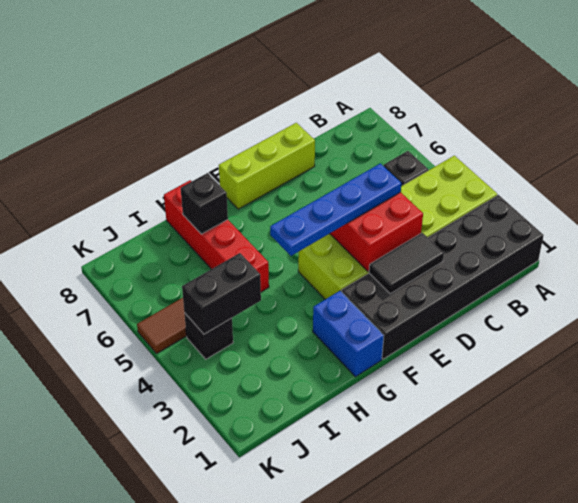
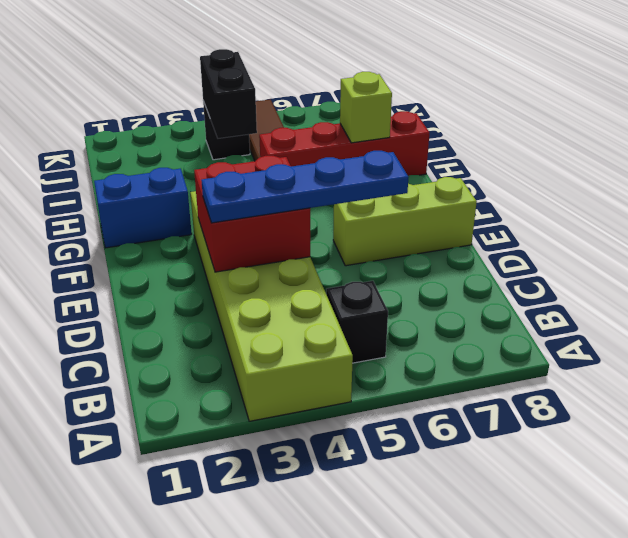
black 2x6 brick [341,195,544,359] -> none
black 1x2 tile [369,233,444,294] -> none
blue 1x4 plate [270,163,401,256] -> blue 1x4 plate turned to [201,151,408,223]
lime 1x3 brick [219,123,315,209] -> lime 1x3 brick turned to [333,177,477,266]
black 1x1 brick [181,173,228,234] -> lime 1x1 brick [340,72,392,143]

